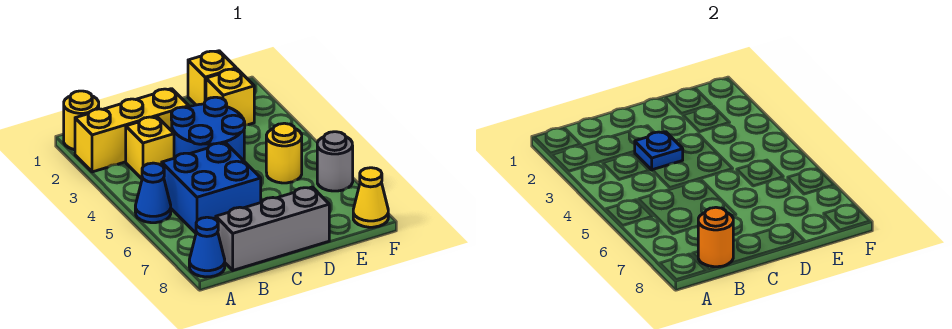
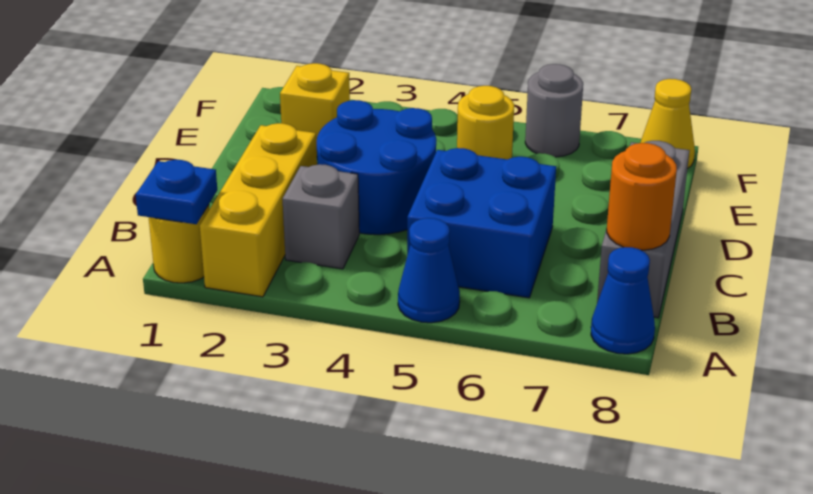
yellow 1x1 brick [126,117,174,179] -> grey 1x1 brick [283,164,359,269]
blue 1x1 plate [634,132,683,170] -> blue 1x1 plate moved to [136,160,217,224]
yellow 1x1 brick [188,51,236,105] -> none

